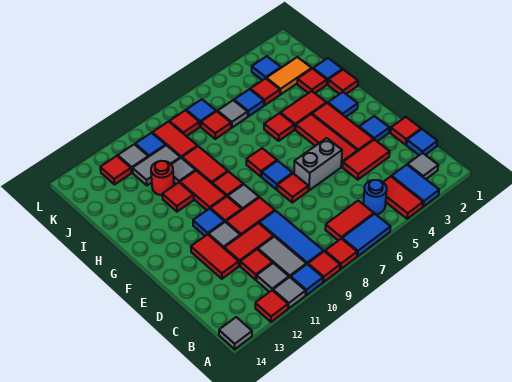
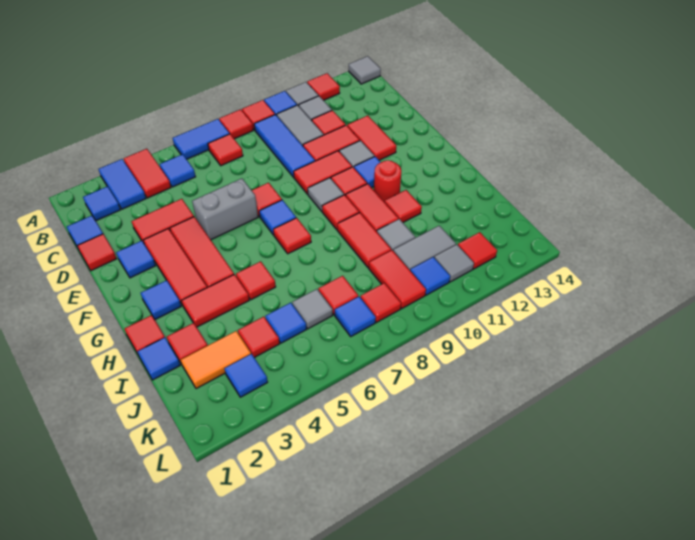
grey 1x1 tile [408,153,438,179] -> blue 1x1 tile [83,186,120,221]
blue 1x1 round brick [363,180,387,214] -> blue 1x1 tile [160,154,196,187]
red 1x2 tile [325,201,374,241] -> red 1x1 tile [208,134,243,166]
red 1x1 round brick [151,161,174,195] -> red 1x1 round brick moved to [374,160,401,201]

